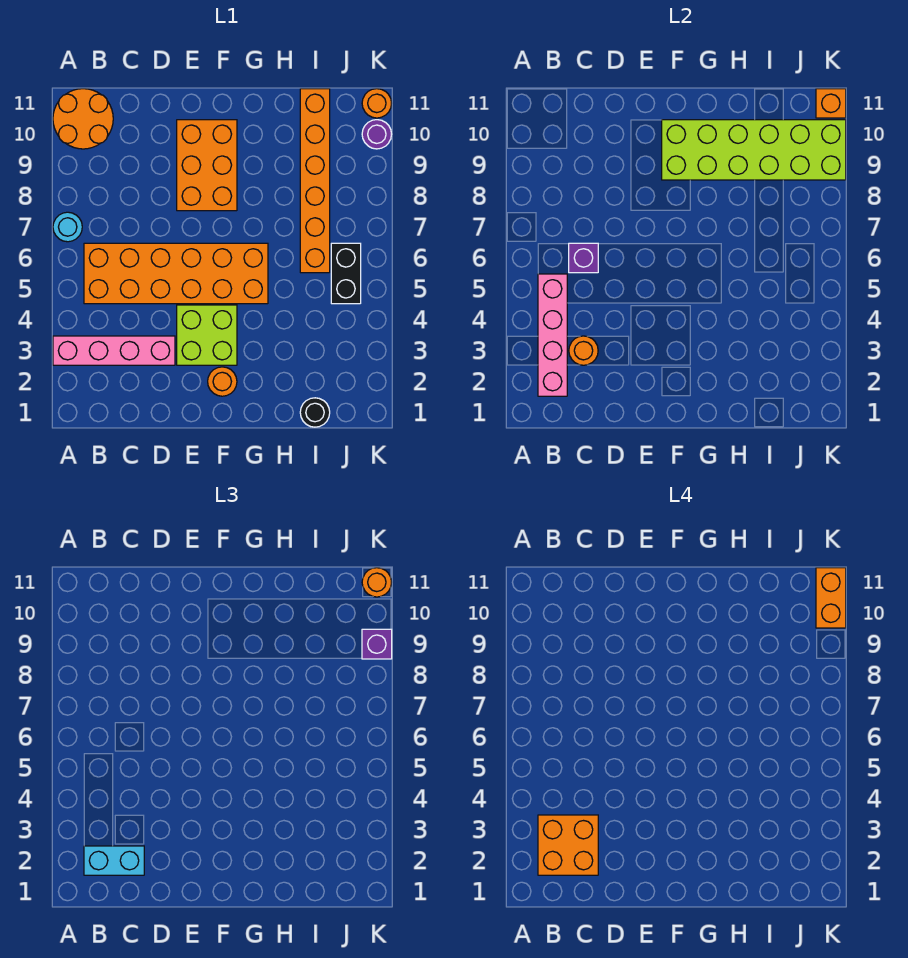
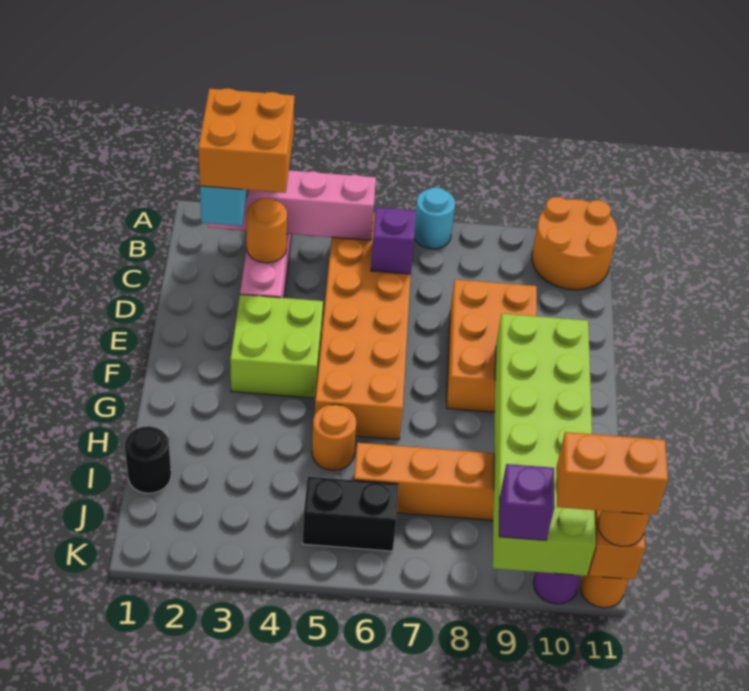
orange 2x3 brick [177,120,237,211] -> orange 2x3 brick turned to [447,280,537,412]
orange 1x1 round brick [208,367,237,396] -> orange 1x1 round brick moved to [312,404,356,470]

